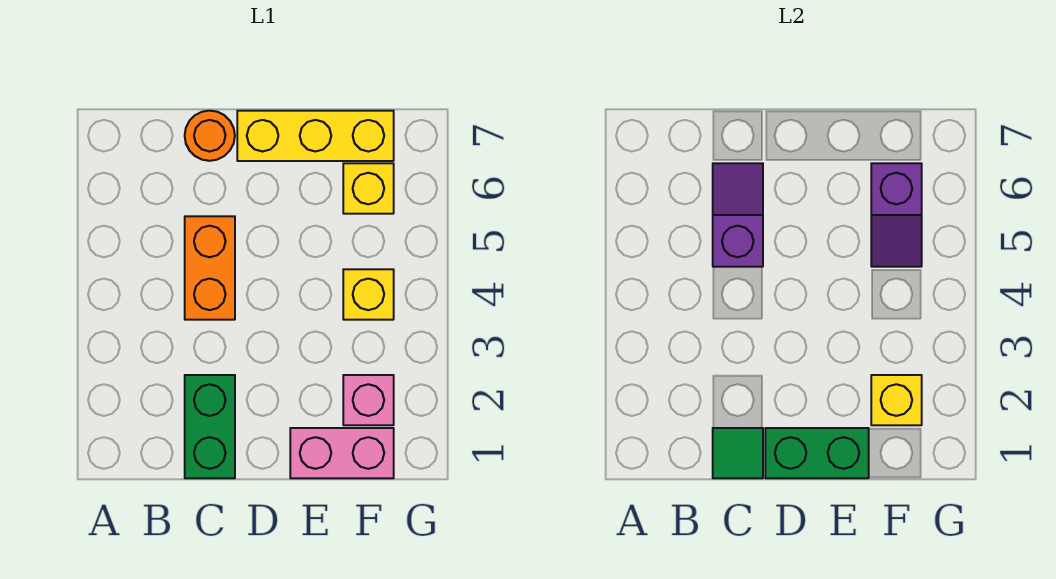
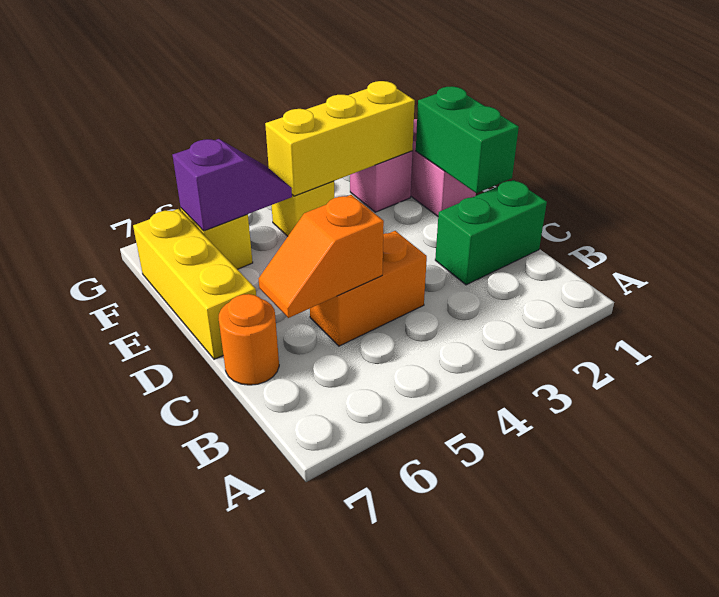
green 1x1 tile [713,428,763,478] -> none
purple 1x2 slope [713,163,763,267] -> orange 1x2 slope [258,195,384,318]
yellow 1x1 brick [871,375,922,425] -> yellow 1x3 brick [265,81,415,196]

